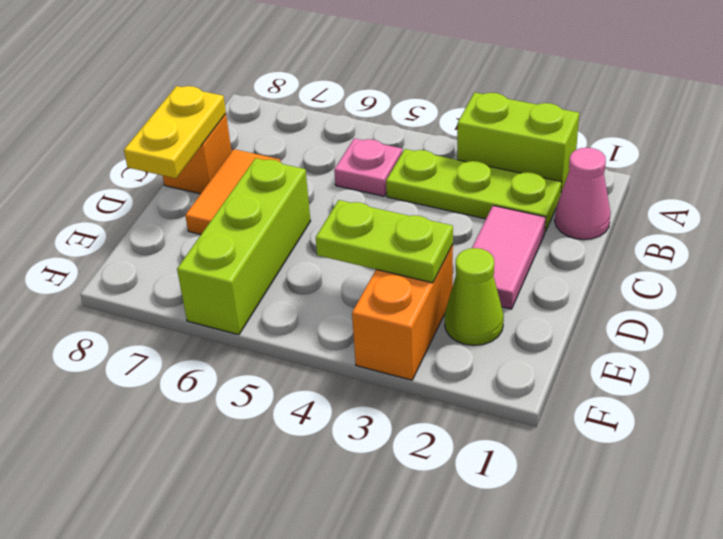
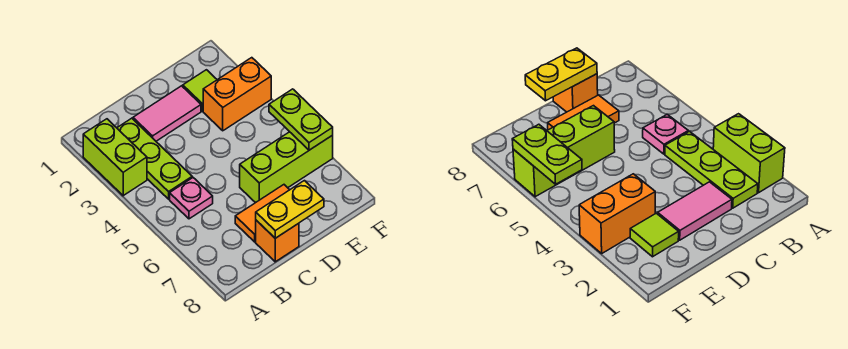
pink 1x1 cone [555,148,611,240] -> none
lime 1x1 cone [444,248,504,345] -> lime 1x1 tile [183,70,217,111]
lime 1x2 plate [316,200,453,283] -> lime 1x2 plate moved to [269,89,333,150]

